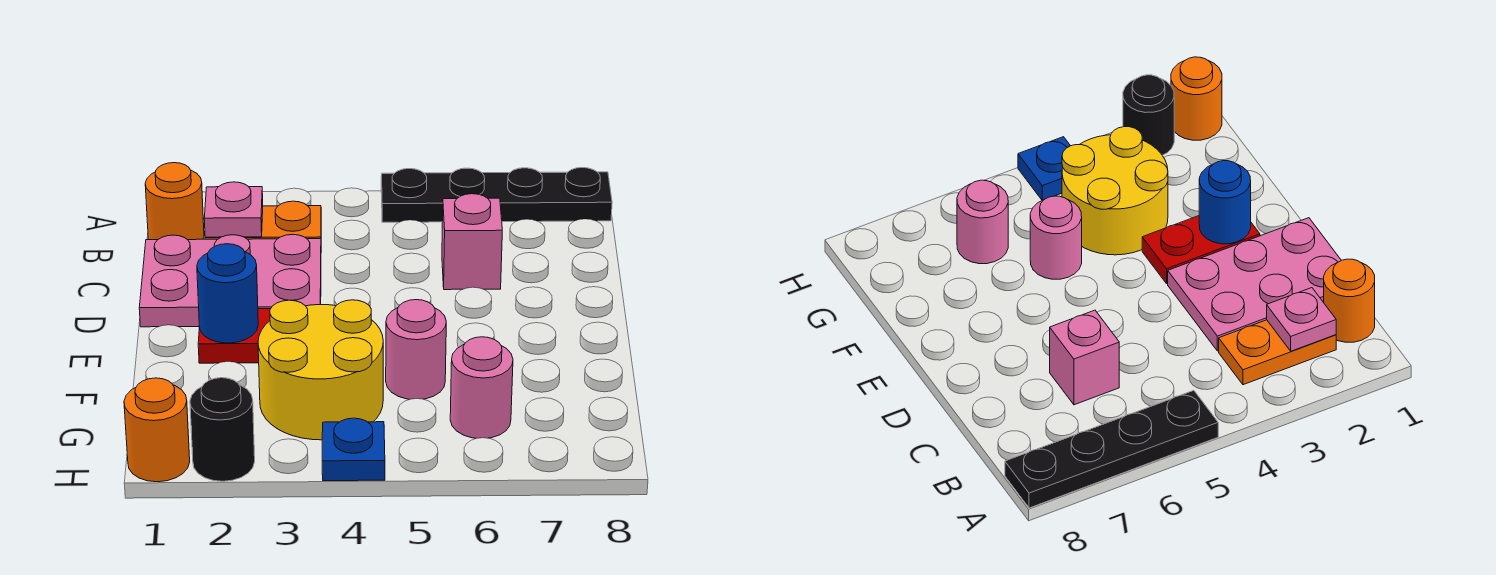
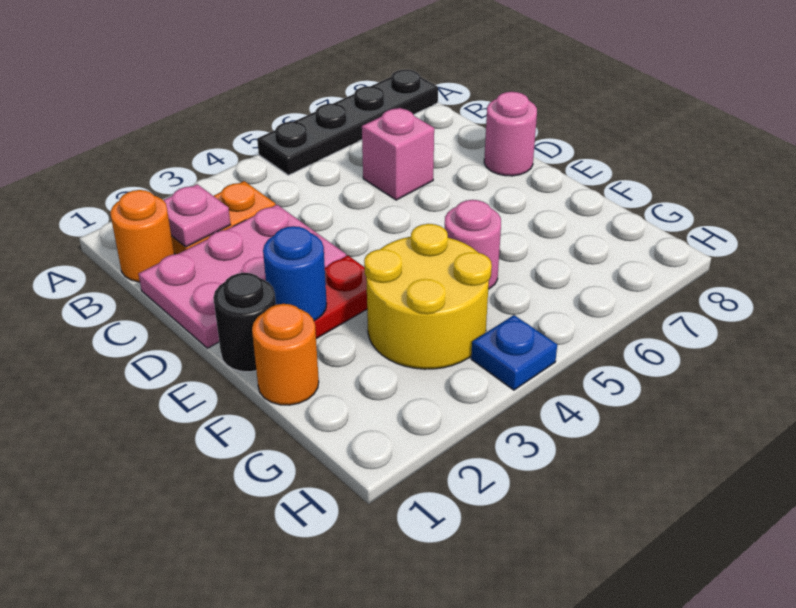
pink 1x1 round brick [450,337,513,438] -> pink 1x1 round brick moved to [484,92,537,176]
orange 1x1 round brick [124,378,190,482] -> orange 1x1 round brick moved to [252,304,319,405]
black 1x1 round brick [190,378,255,481] -> black 1x1 round brick moved to [213,273,276,372]

